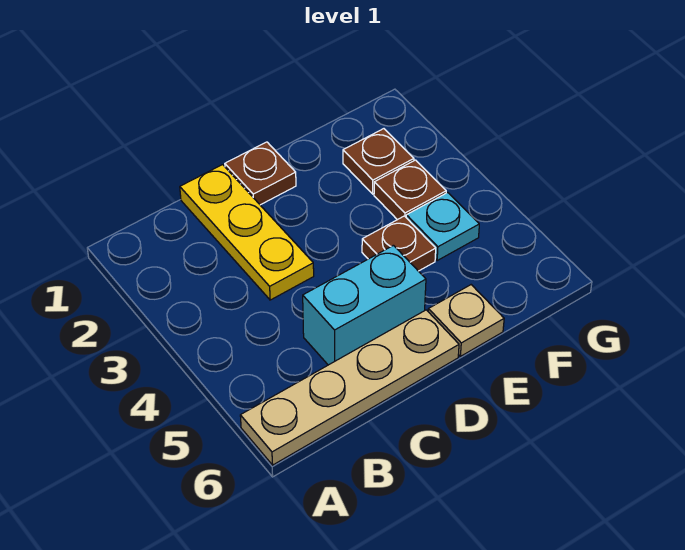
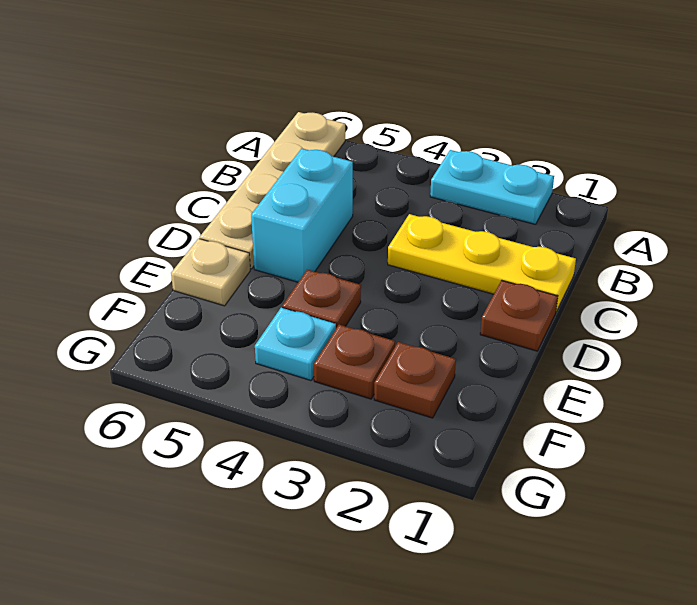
none -> cyan 1x2 plate [430,150,554,224]

